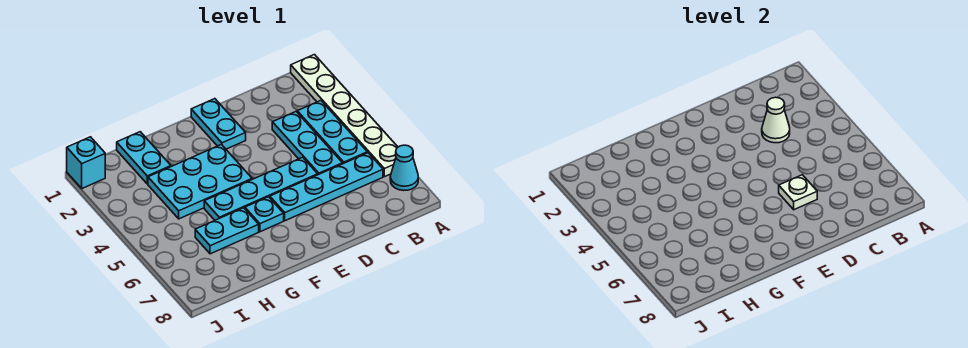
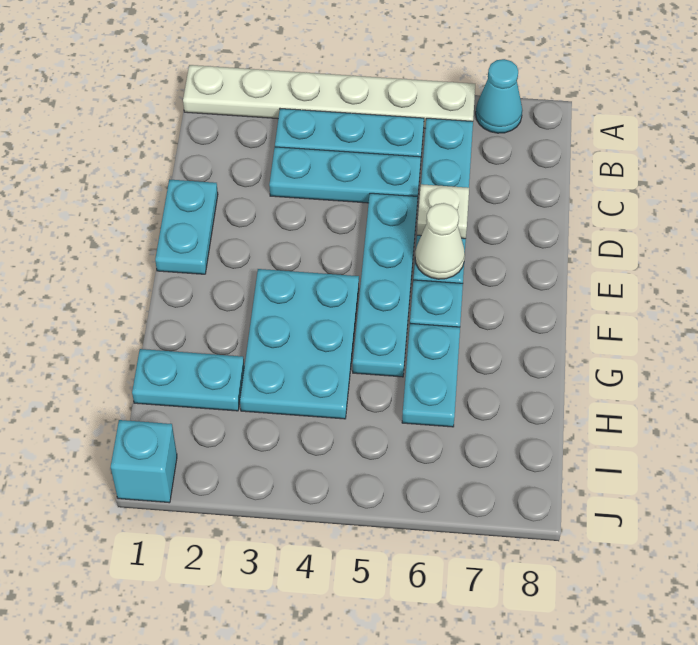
white 1x1 cone [762,97,790,143] -> white 1x1 cone moved to [415,203,465,279]
cyan 1x2 plate [191,99,246,149] -> cyan 1x2 plate turned to [155,179,218,274]

